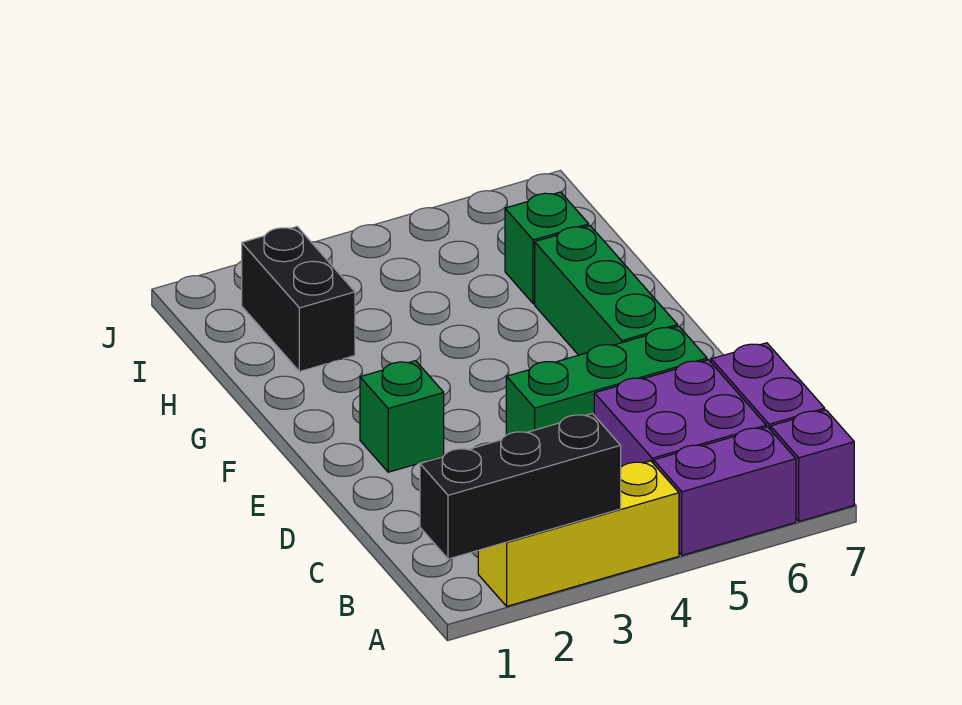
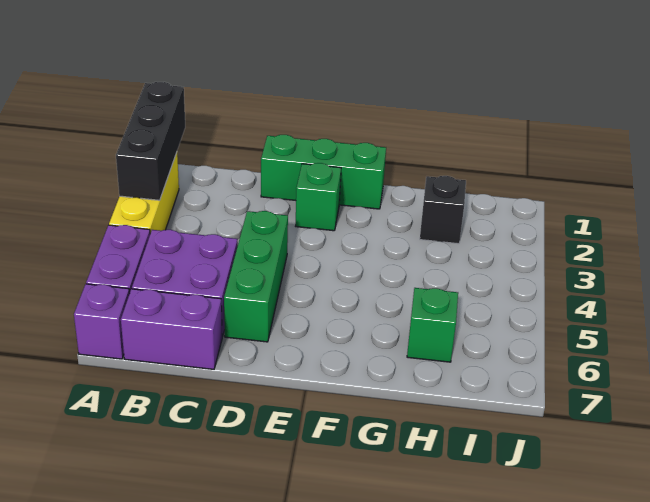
green 1x3 brick [535,226,678,355] -> green 1x3 brick moved to [261,135,386,209]
black 1x2 brick [242,227,355,372] -> black 1x1 brick [420,176,466,244]

